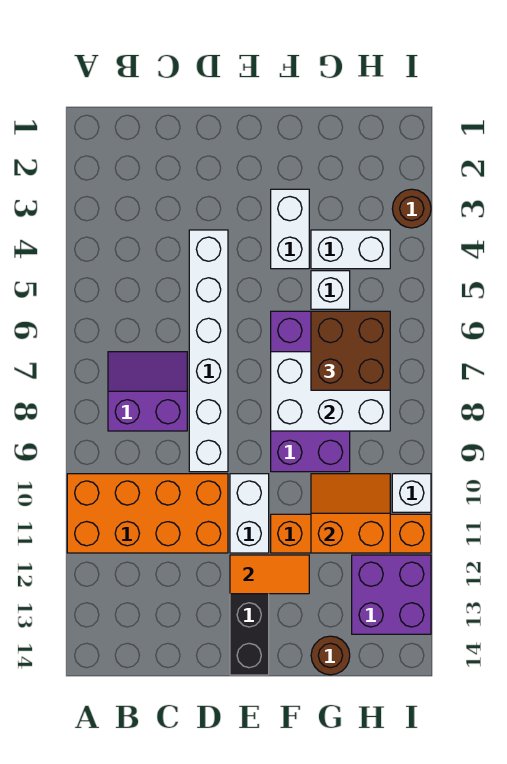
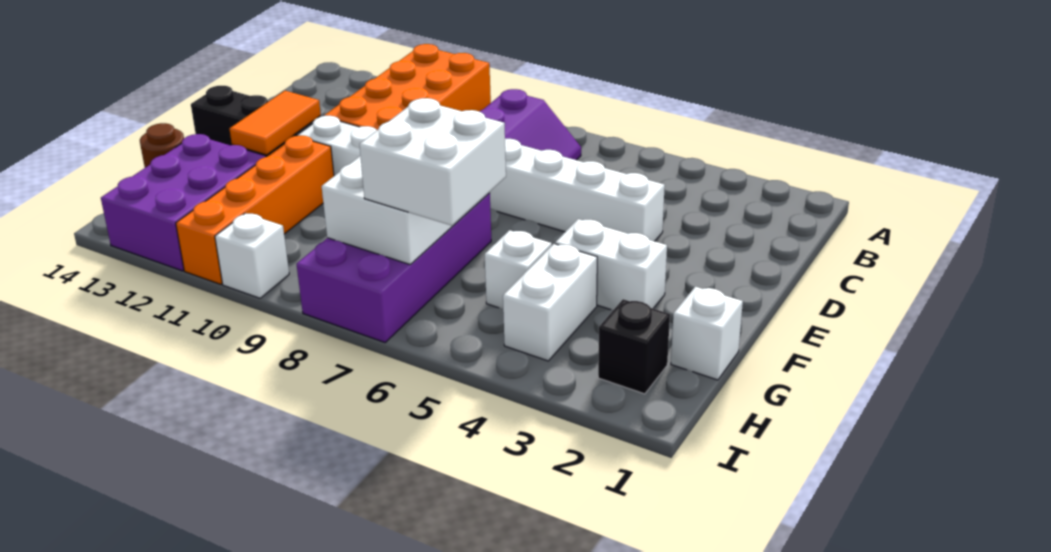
purple 2x4 brick [271,311,350,472] -> purple 2x4 brick turned to [297,193,491,342]
none -> white 1x1 brick [671,287,743,380]
brown 2x2 brick [311,311,390,390] -> white 2x2 brick [359,98,506,226]
orange 2x2 slope [311,474,390,553] -> none
none -> black 1x1 brick [598,299,670,394]
purple 2x2 brick [352,555,431,634] -> purple 2x3 brick [101,134,265,271]
brown 1x1 round brick [392,189,431,228] -> none

